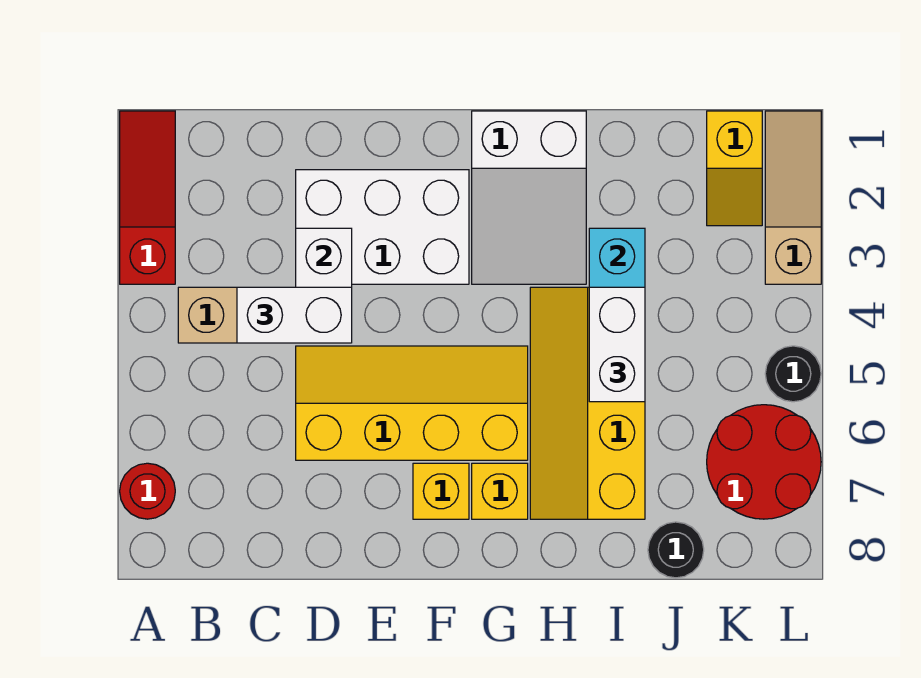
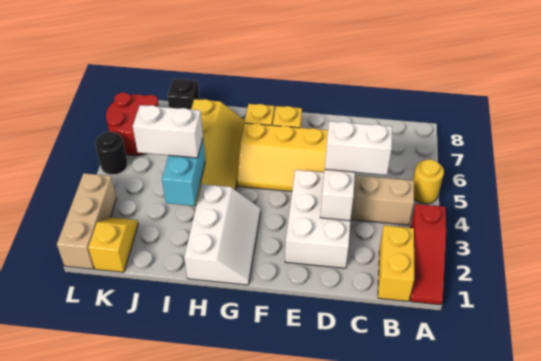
none -> yellow 1x1 round brick [413,159,444,204]
red 1x1 round brick [120,463,175,519] -> none
none -> yellow 1x2 brick [378,225,414,301]
white 2x3 brick [296,170,469,284] -> white 2x3 brick turned to [285,170,350,268]
white 2x3 slope [472,111,586,284] -> white 2x3 slope turned to [184,184,261,285]
white 1x2 brick [589,287,645,402] -> white 1x2 brick turned to [133,105,203,158]
black 1x1 round brick [648,522,704,578] -> black 1x1 brick [167,79,200,109]
tan 1x3 slope [765,111,821,284] -> tan 1x3 brick [57,173,117,269]

